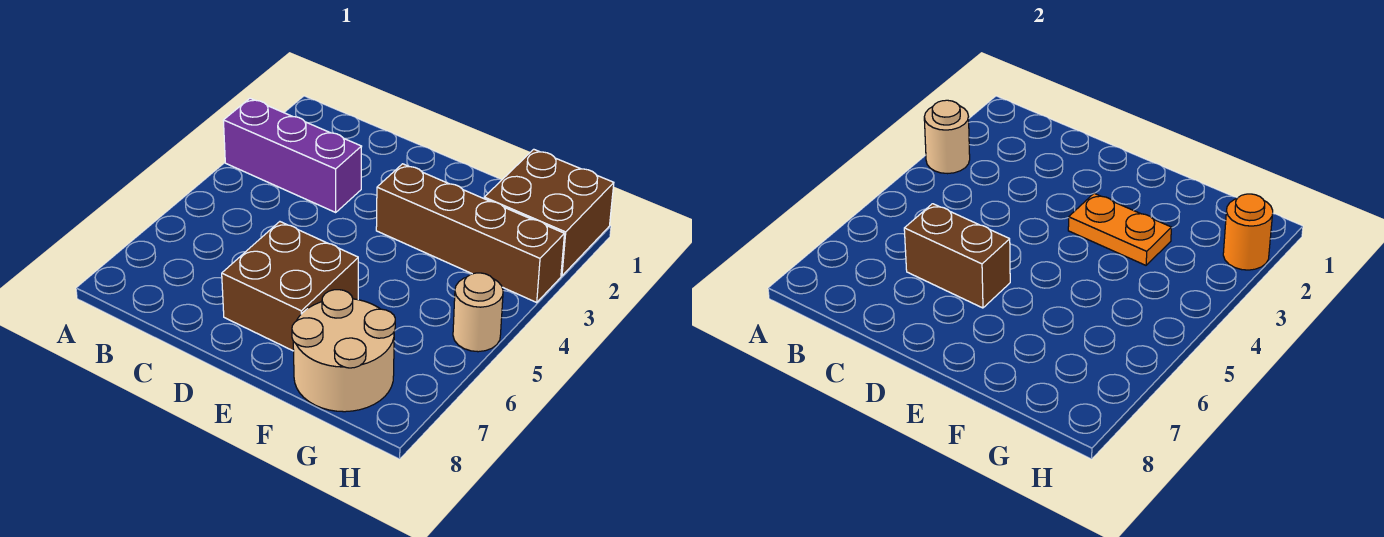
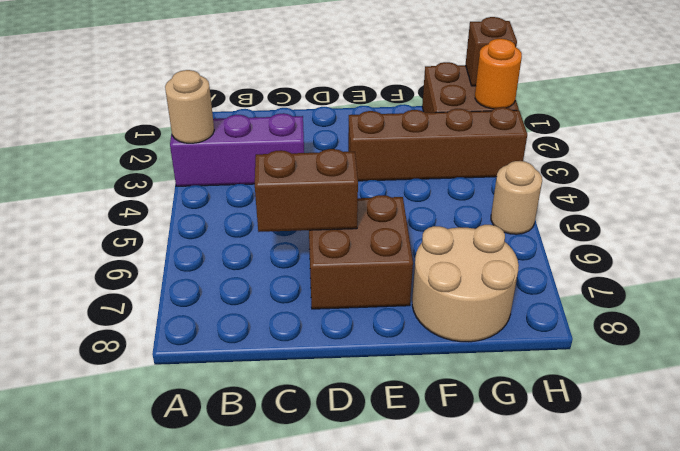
orange 1x2 plate [1068,193,1172,265] -> none
none -> brown 1x1 brick [466,17,517,86]

